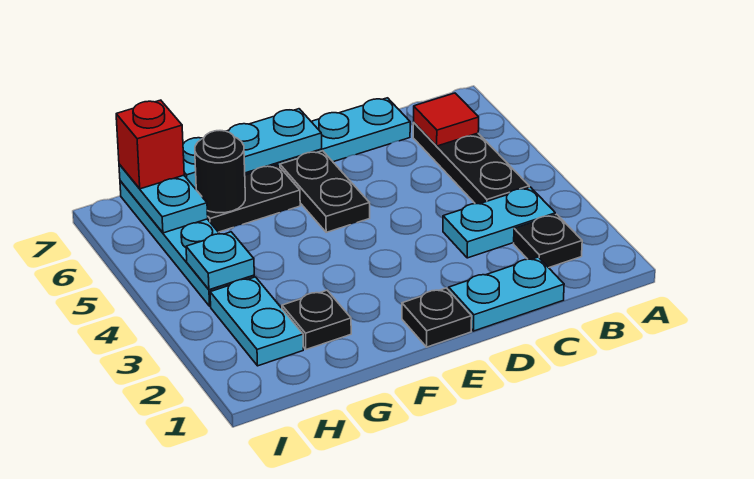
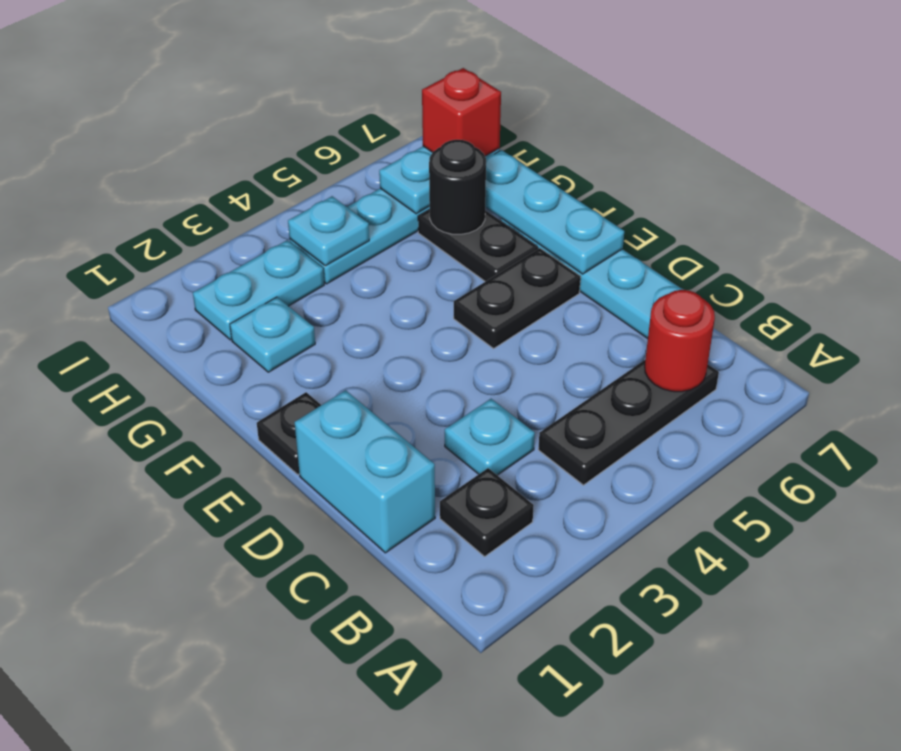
cyan 1x2 plate [443,187,555,258] -> cyan 1x1 plate [445,399,535,475]
red 1x1 tile [414,93,479,146] -> red 1x1 round brick [645,290,715,392]
cyan 1x2 plate [449,257,564,331] -> cyan 1x2 brick [295,390,435,553]
black 1x1 plate [282,290,351,349] -> cyan 1x1 plate [230,297,315,372]

